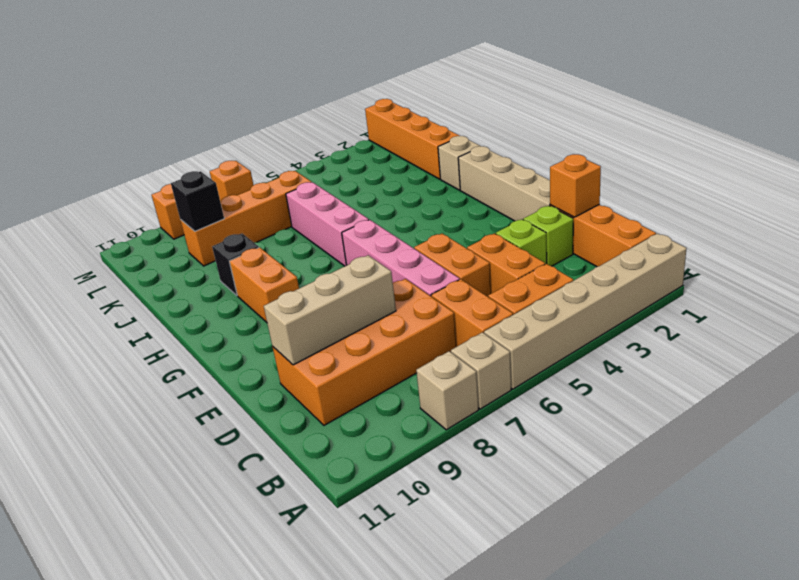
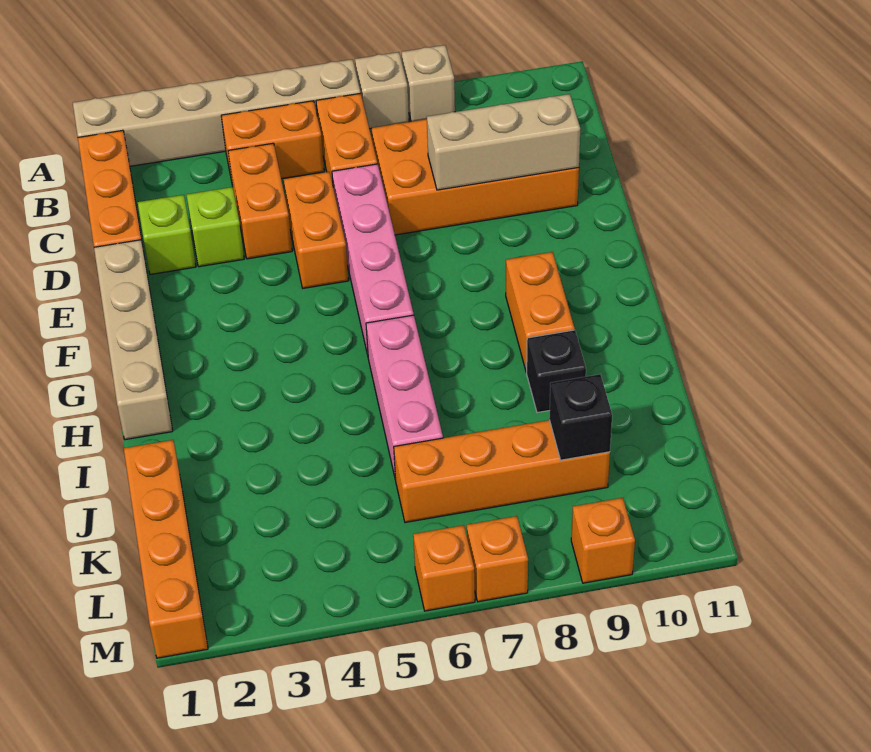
orange 1x1 brick [550,154,601,217] -> orange 1x1 brick moved to [413,525,475,611]
tan 1x1 brick [438,136,480,190] -> none

